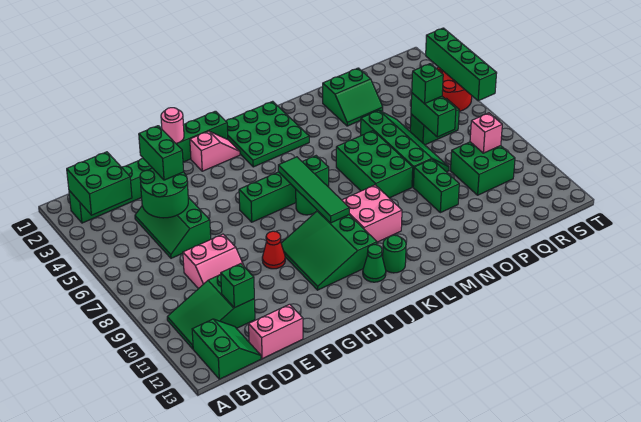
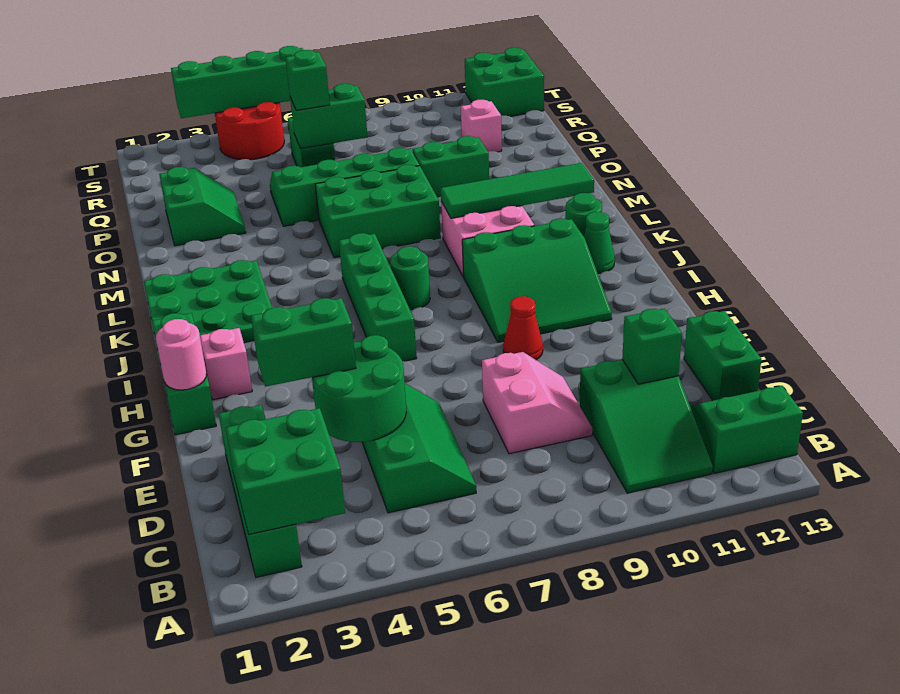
green 2x3 slope [135,197,211,258] -> green 2x3 slope turned to [362,384,476,513]
pink 1x2 brick [249,304,303,359] -> green 1x2 brick [684,311,761,401]
green 1x4 tile [278,157,349,223] -> green 1x4 tile moved to [441,163,594,218]
green 2x2 brick [451,142,515,195] -> green 2x2 brick moved to [465,48,544,116]
pink 1x1 brick [470,113,502,153] -> pink 1x1 brick moved to [461,100,502,152]

